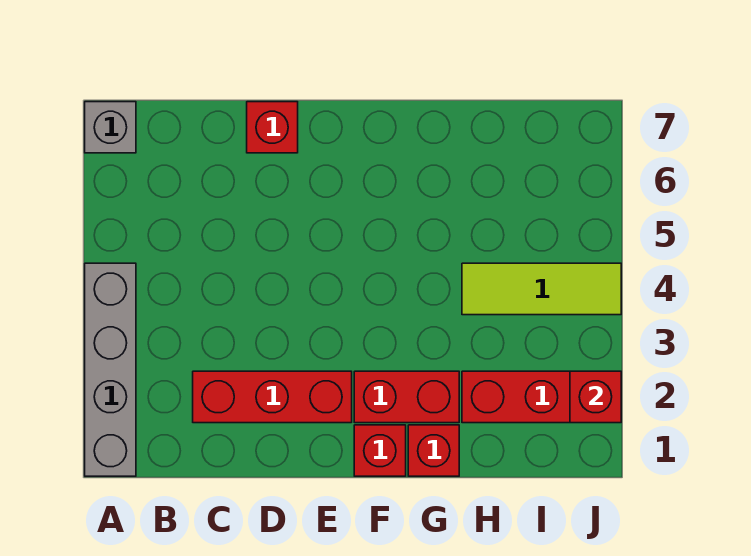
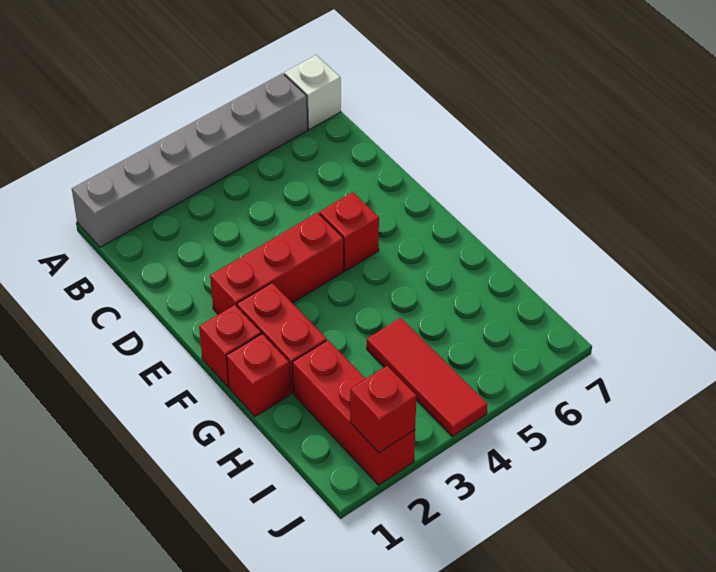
grey 1x4 brick [85,263,136,476] -> grey 1x6 brick [72,73,308,247]
grey 1x1 brick [85,102,136,153] -> white 1x1 brick [284,55,341,129]
red 1x3 brick [193,371,352,423] -> red 1x3 brick turned to [210,213,344,314]
red 1x1 brick [247,102,298,153] -> red 1x1 brick moved to [319,192,379,271]
lime 1x3 tile [462,263,621,315] -> red 1x3 tile [367,318,487,437]

